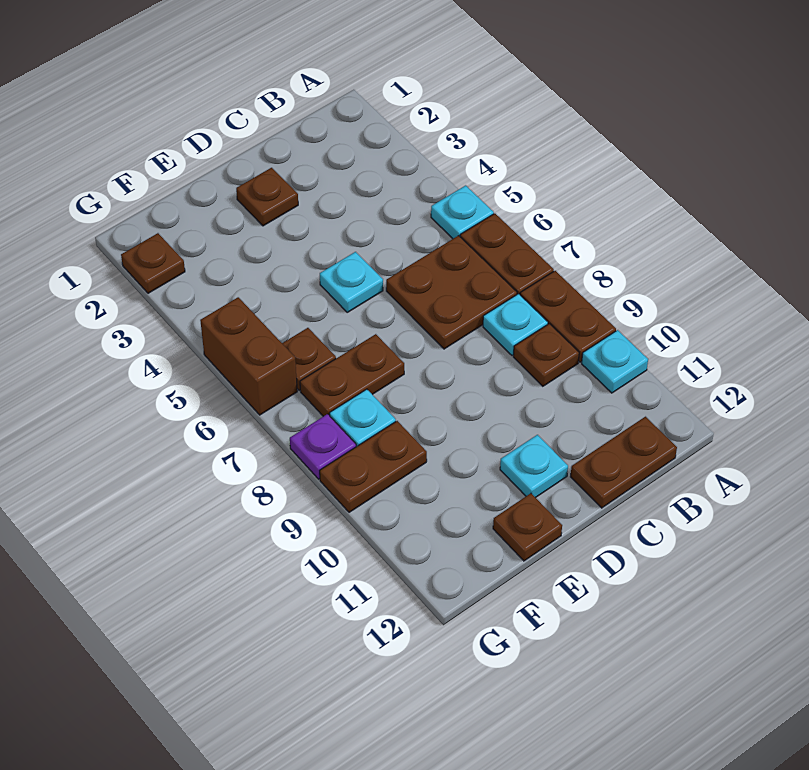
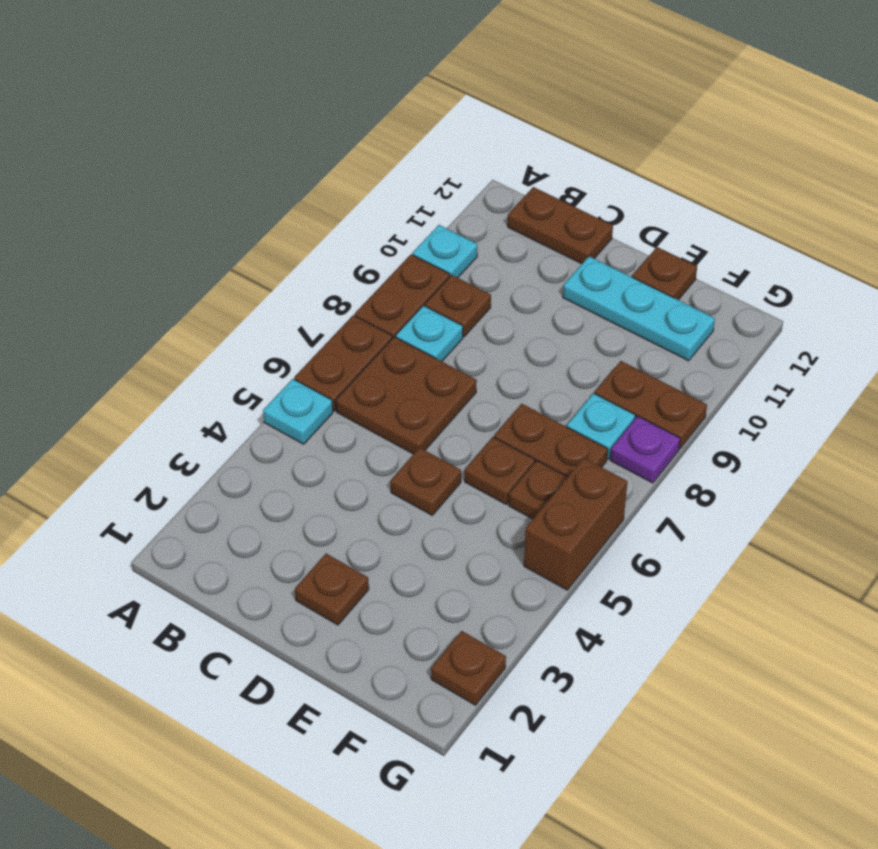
cyan 1x1 plate [320,252,383,312] -> brown 1x1 plate [391,448,461,515]
cyan 1x1 plate [500,435,568,498] -> cyan 1x3 plate [563,256,715,361]
none -> brown 1x1 plate [465,437,535,504]

